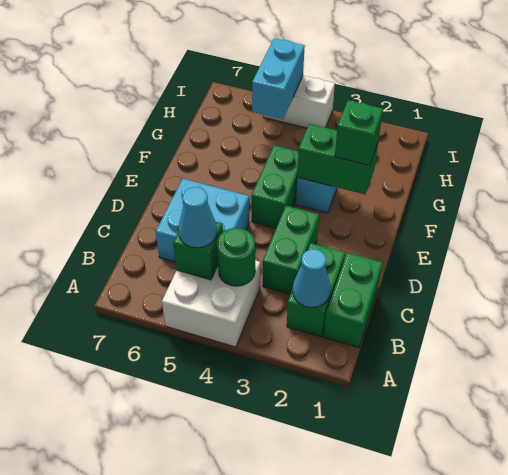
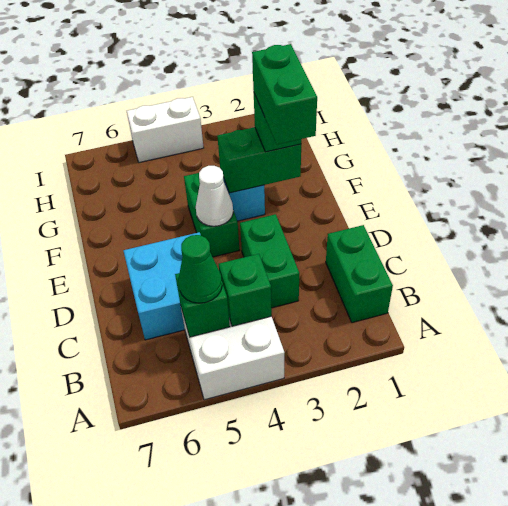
green 1x2 brick [287,243,345,337] -> green 1x2 brick moved to [252,44,317,144]
cyan 1x1 cone [293,249,331,307] -> none
green 1x1 round brick [217,228,255,286] -> green 1x1 brick [219,254,272,326]
cyan 1x1 cone [178,187,217,248] -> green 1x1 cone [178,235,222,303]
none -> white 1x1 cone [196,166,233,226]
cyan 1x2 brick [252,38,305,119] -> none

